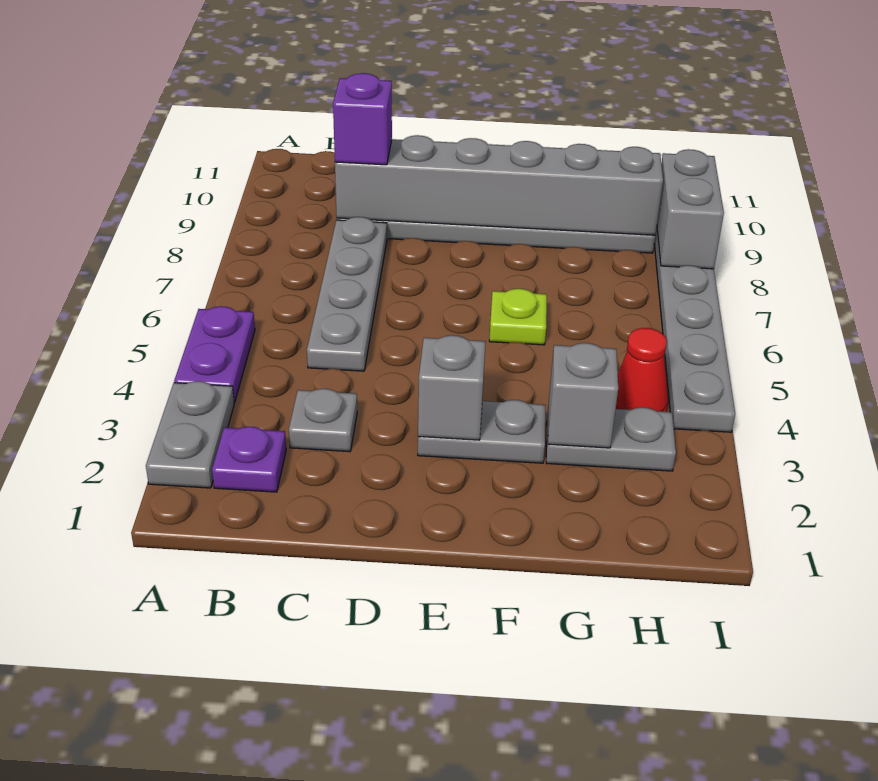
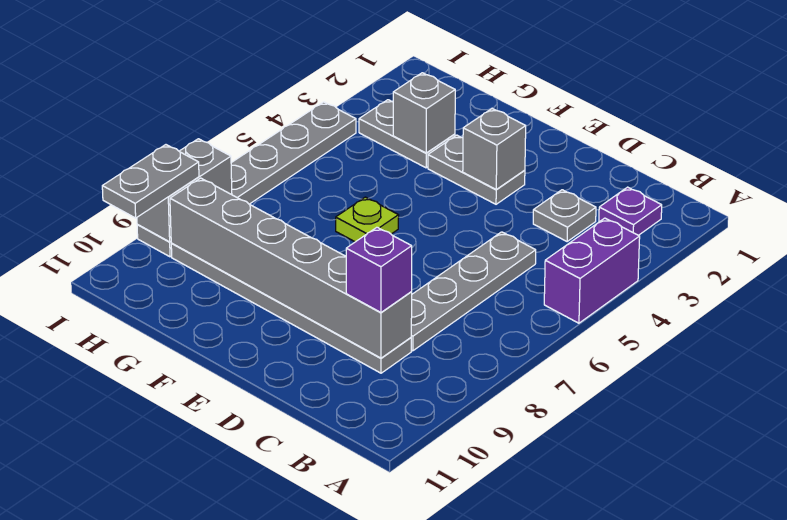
grey 1x2 plate [146,381,234,488] -> grey 1x2 plate moved to [102,145,199,218]
purple 1x2 plate [174,306,255,403] -> purple 1x2 brick [544,218,640,323]
red 1x1 cone [616,328,669,412] -> none

